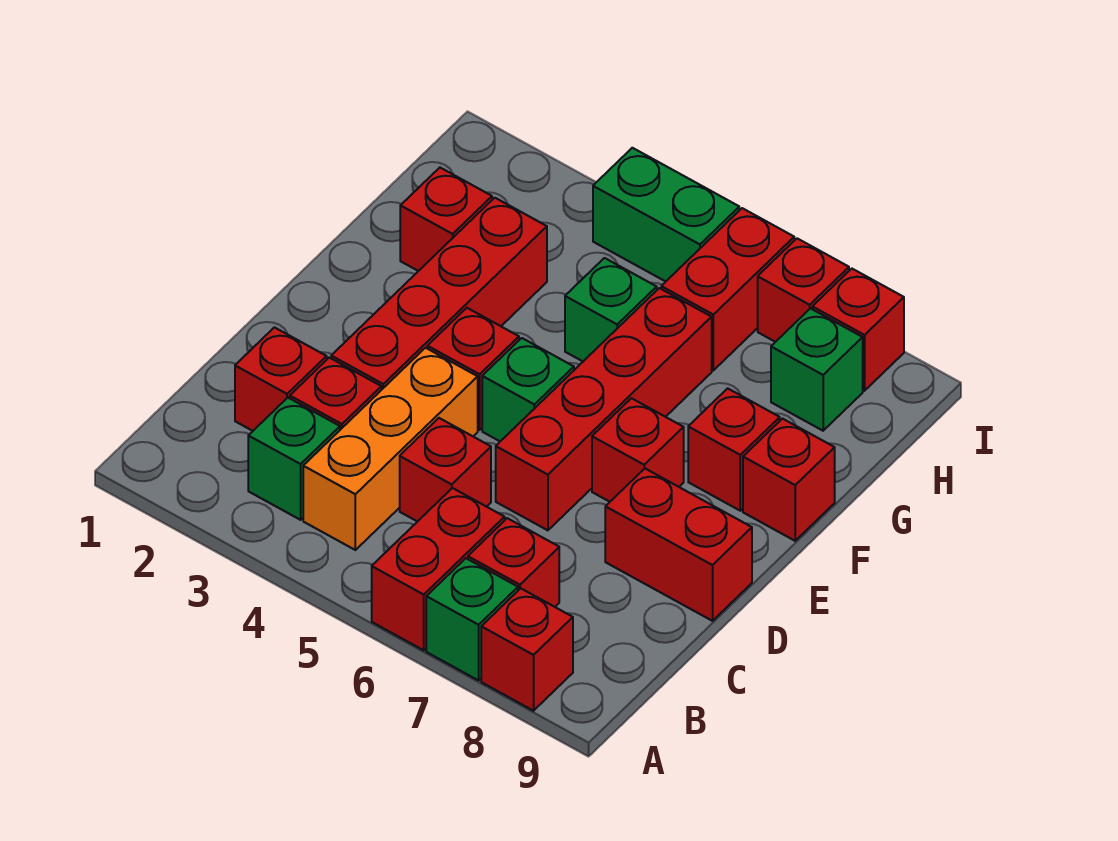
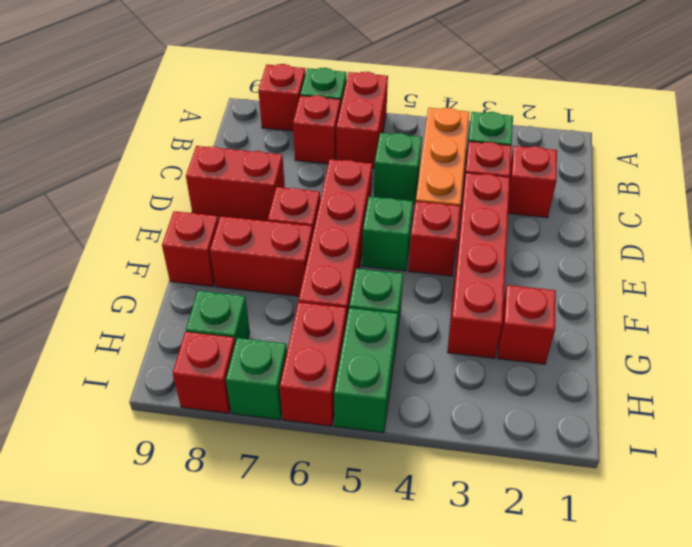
red 1x1 brick [400,418,491,522] -> green 1x1 brick [374,133,422,204]
red 1x1 brick [688,388,780,511] -> red 1x2 brick [210,216,313,296]
green 1x2 brick [593,148,739,282] -> green 1x2 brick turned to [334,308,398,433]
red 1x1 brick [758,238,849,342] -> green 1x1 brick [226,338,287,420]

